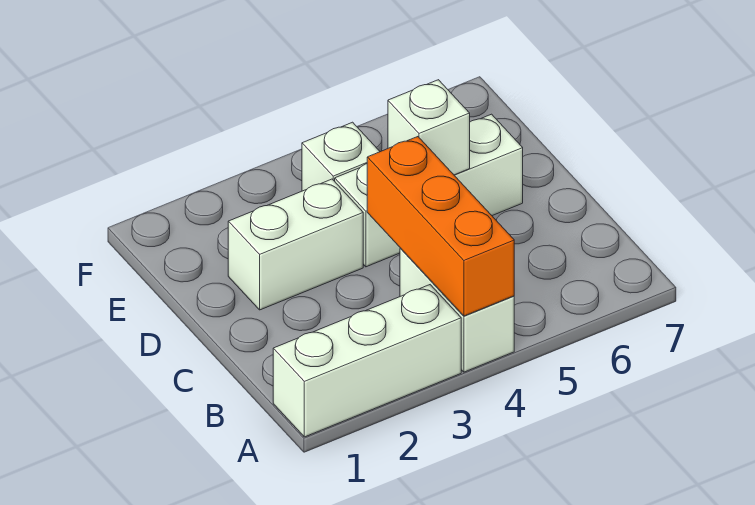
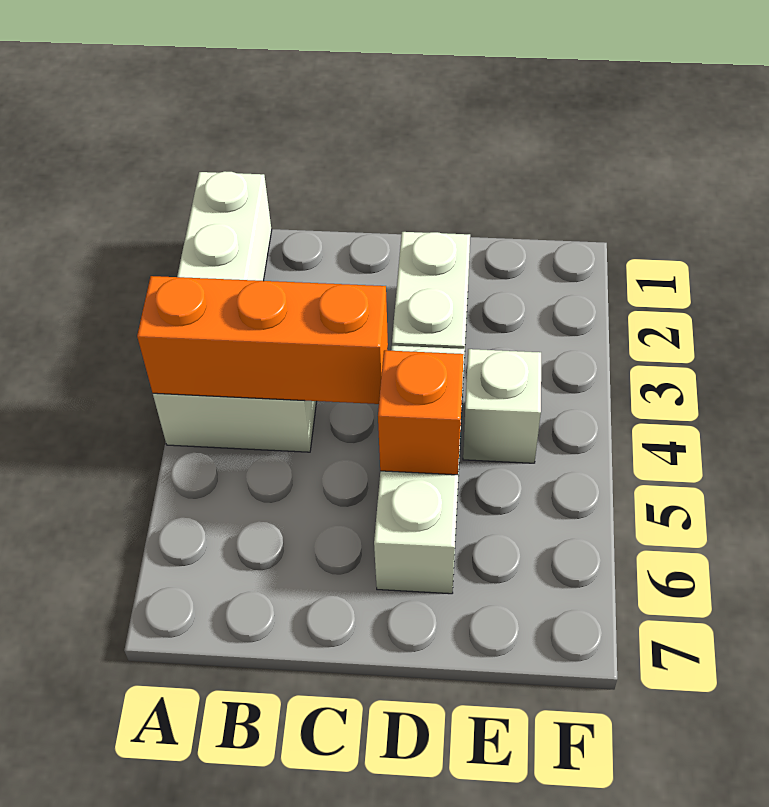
white 1x1 brick [388,80,470,175] -> orange 1x1 brick [378,350,464,475]

